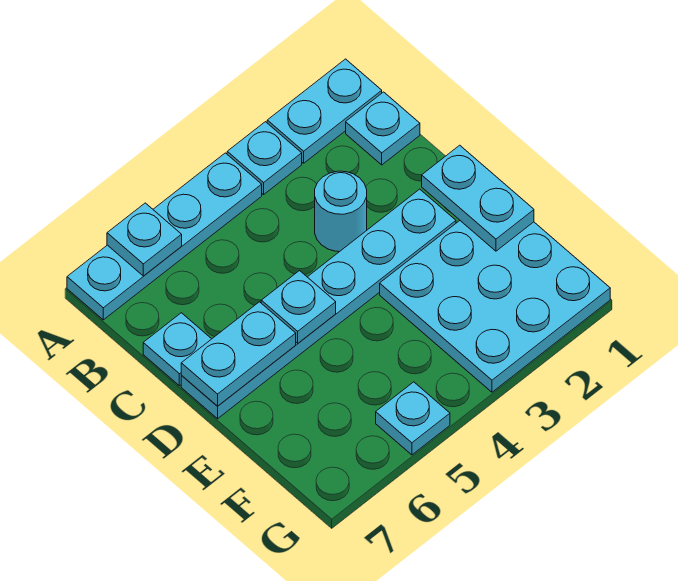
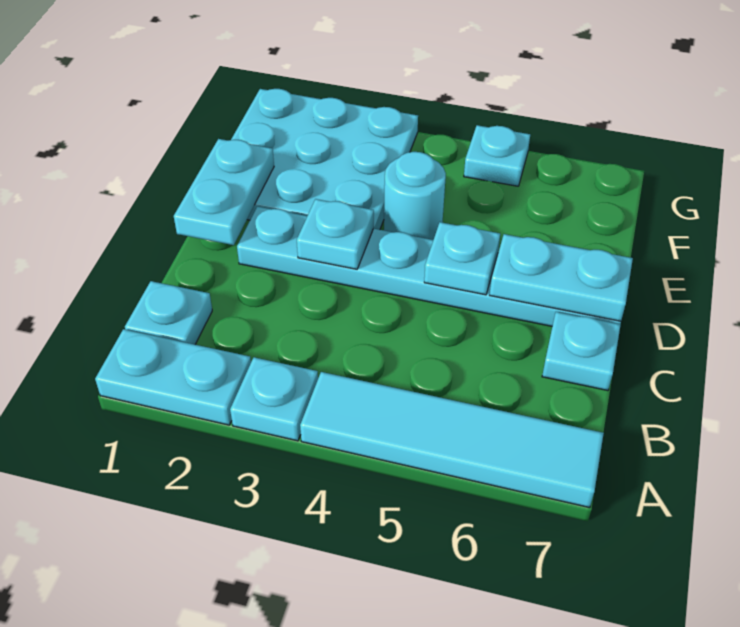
cyan 1x4 plate [67,153,262,320] -> cyan 1x4 tile [300,372,604,508]
cyan 1x1 plate [107,203,182,276] -> cyan 1x1 plate moved to [297,199,374,269]
cyan 1x1 round brick [315,171,367,252] -> cyan 1x1 round brick moved to [384,152,446,240]

